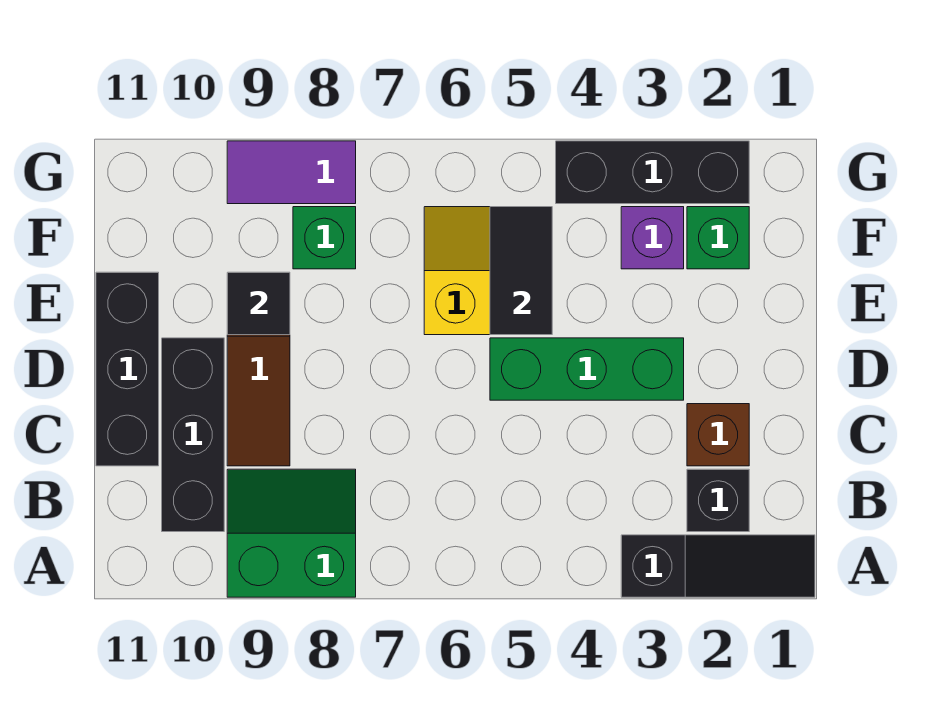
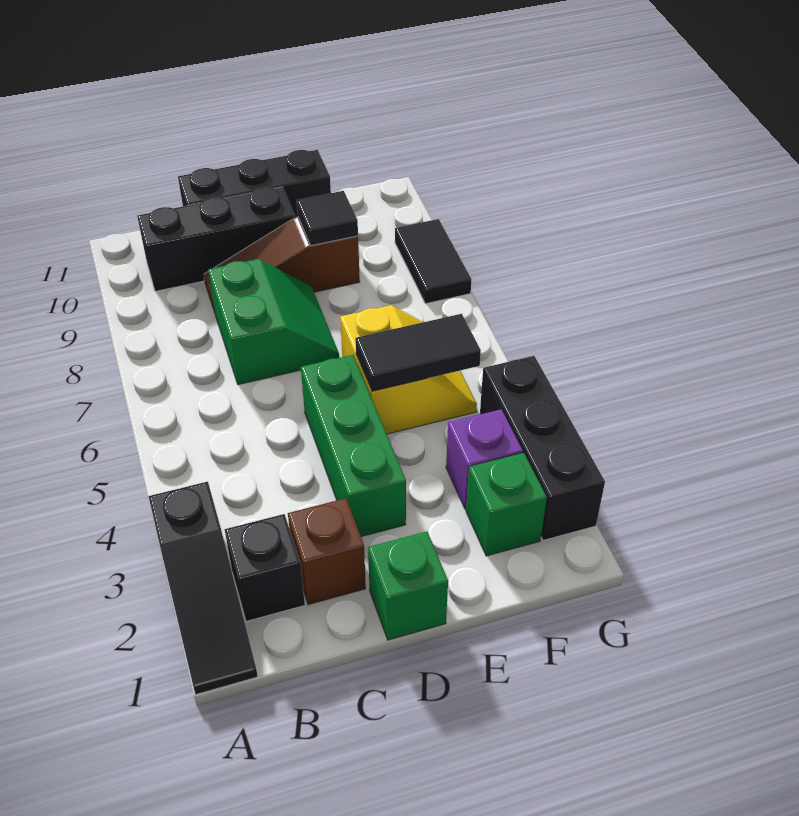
green 2x2 slope [227,469,356,597] -> green 2x2 slope moved to [208,259,339,385]
green 1x1 brick [293,207,356,269] -> green 1x1 brick moved to [368,532,448,640]
purple 1x2 tile [227,141,356,204] -> black 1x2 tile [395,219,472,304]

